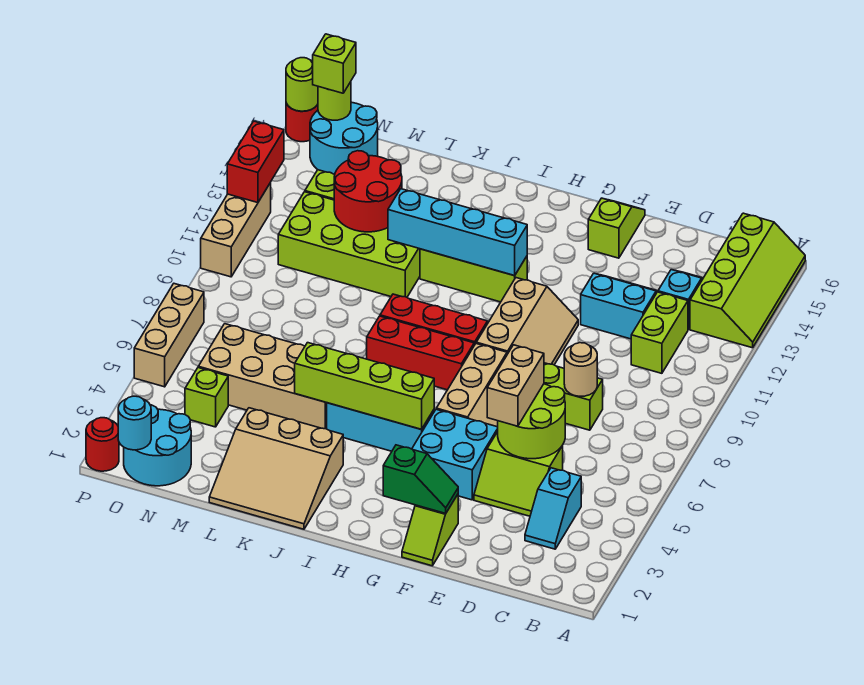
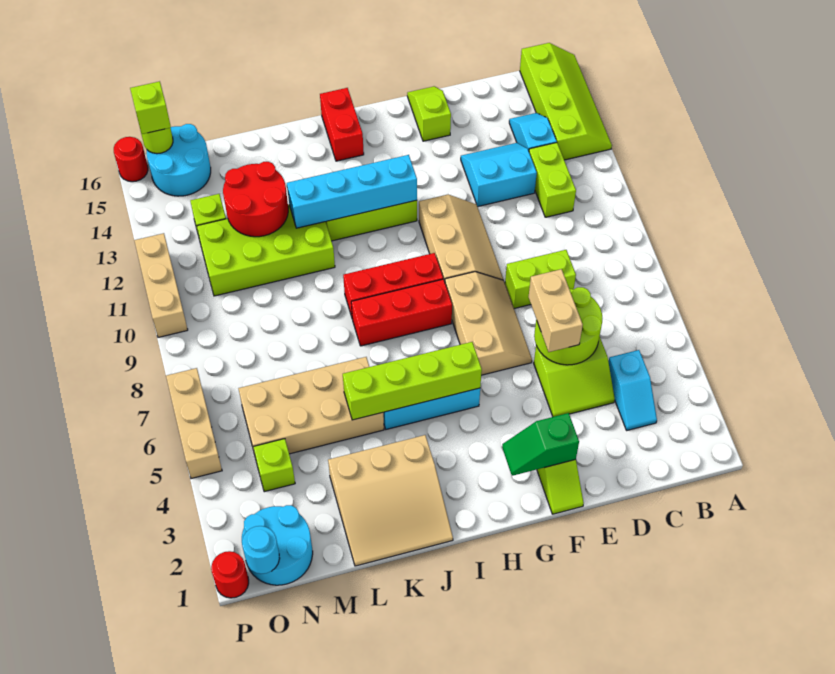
tan 1x1 round brick [564,343,597,396] -> none
green 1x2 slope [383,445,458,513] -> green 1x2 slope turned to [502,413,579,476]
cyan 2x2 brick [412,409,498,500] -> none
red 1x2 brick [227,121,284,203] -> red 1x2 brick moved to [320,88,364,161]
lime 1x1 round brick [286,58,318,111] -> none

